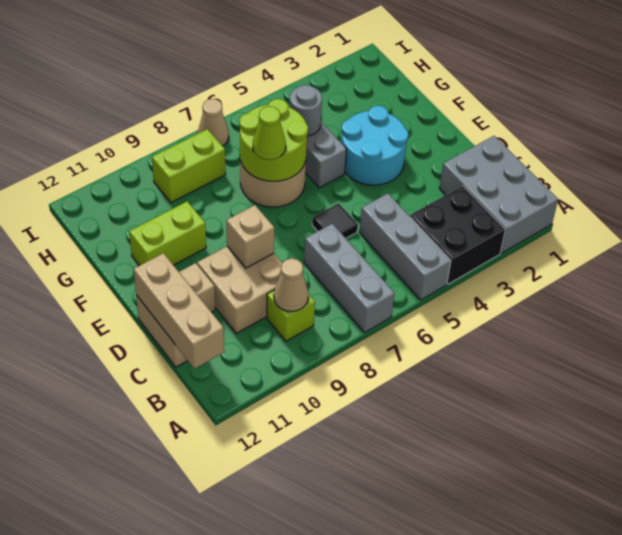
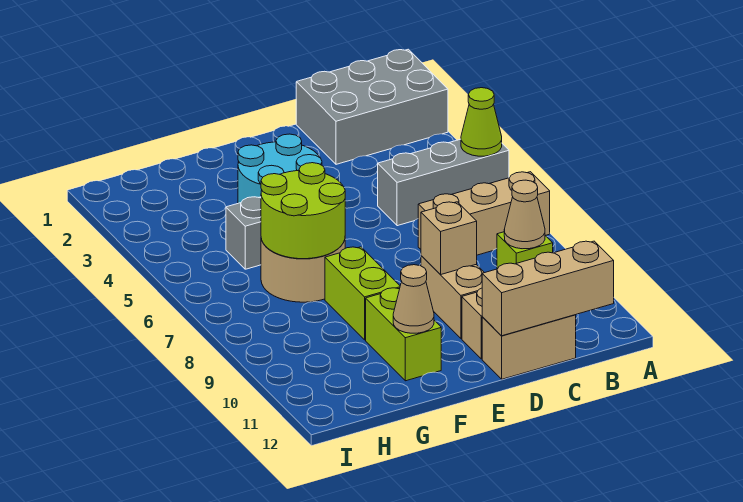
black 2x2 brick [410,186,505,284] -> none
grey 1x3 brick [304,224,394,332] -> tan 1x3 brick [418,172,550,255]
tan 2x2 brick [197,246,282,333] -> tan 1x2 brick [421,256,484,338]
black 1x1 tile [312,203,358,238] -> none
lime 1x1 cone [253,106,286,160] -> lime 1x1 cone moved to [461,88,502,156]
grey 1x1 round brick [290,85,322,136] -> none
lime 1x2 brick [152,129,226,203] -> lime 1x2 brick moved to [325,247,400,340]
tan 1x1 cone [198,99,229,146] -> tan 1x1 cone moved to [393,265,434,333]

